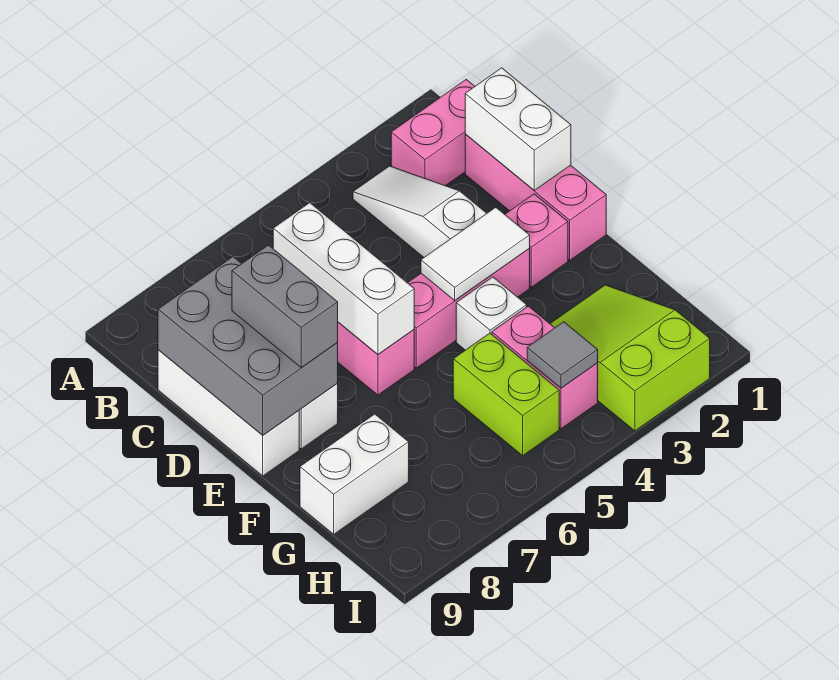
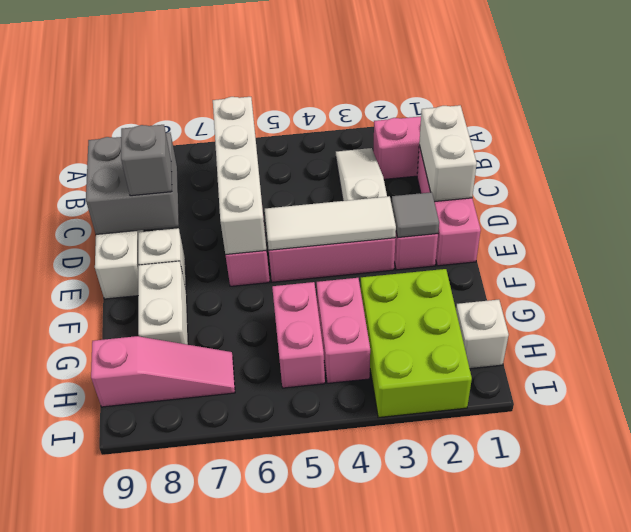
white 1x3 brick [273,203,414,354] -> white 1x4 brick [213,97,267,255]
grey 2x3 brick [158,257,338,435] -> grey 2x2 brick [86,133,179,234]
grey 1x2 brick [232,245,338,368] -> grey 1x1 brick [121,125,172,196]
white 1x2 tile [421,207,530,300] -> white 1x3 tile [265,196,396,250]
white 1x1 brick [456,277,527,350] -> white 1x1 brick moved to [456,300,509,369]
lime 2x3 slope [550,285,710,431] -> lime 2x3 brick [361,269,472,418]
lime 1x2 brick [453,333,559,456] -> pink 1x2 brick [272,282,325,388]
white 1x2 brick [300,414,409,534] -> white 1x2 brick turned to [138,261,188,345]
grey 1x1 tile [527,322,598,388] -> grey 1x1 tile moved to [392,192,439,238]
none -> pink 1x3 slope [91,336,235,407]

